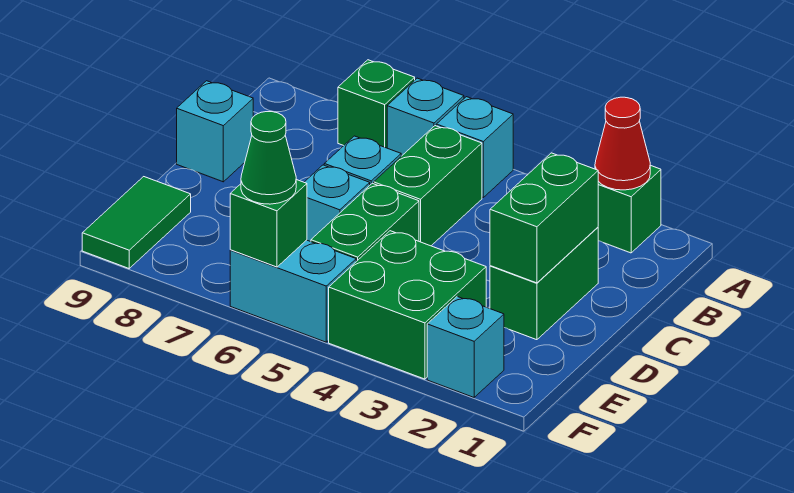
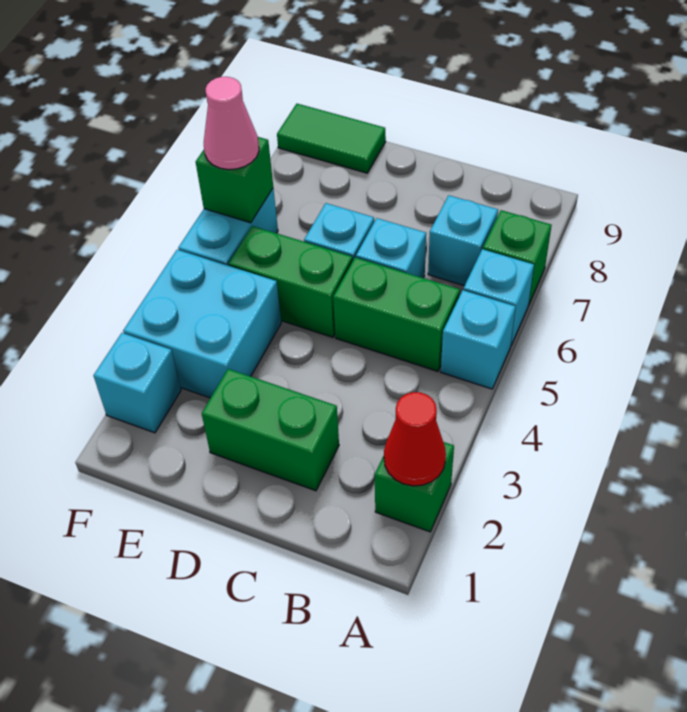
green 1x2 brick [490,153,598,283] -> none
cyan 1x1 brick [177,81,253,182] -> cyan 1x1 brick moved to [428,195,498,286]
green 2x2 brick [329,231,486,379] -> cyan 2x2 brick [123,250,281,398]
green 1x1 cone [241,112,296,204] -> pink 1x1 cone [204,77,259,170]

